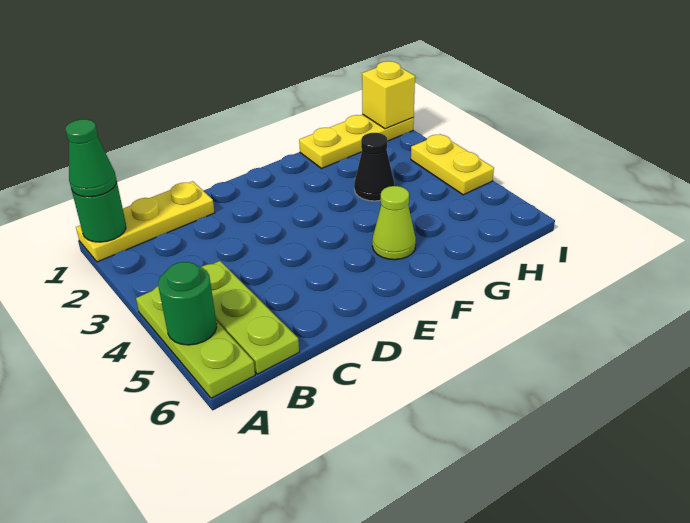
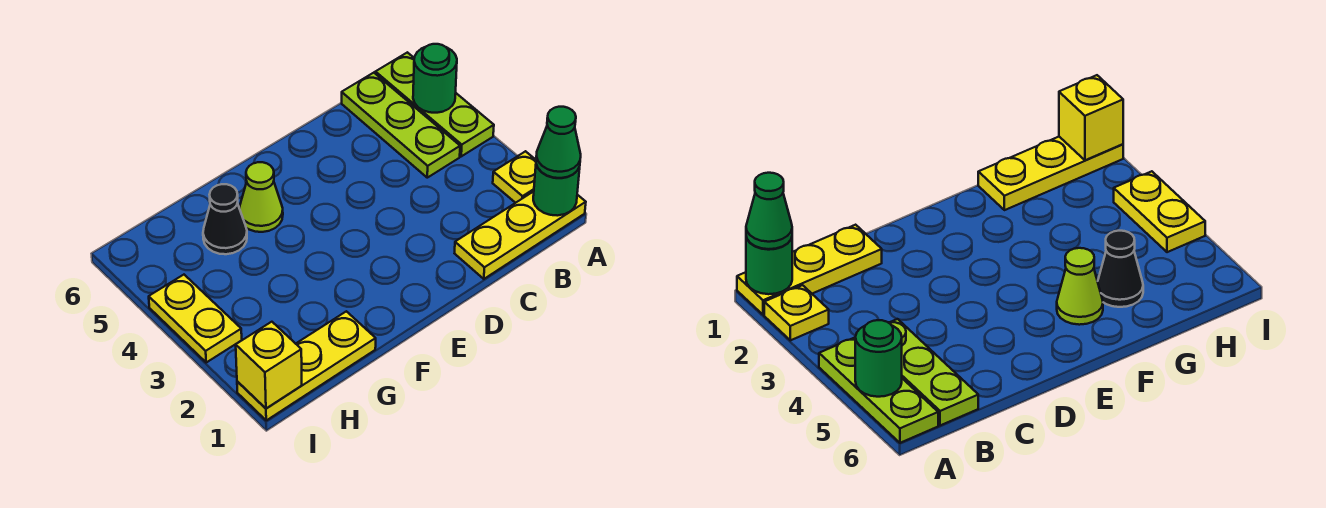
none -> yellow 1x1 plate [493,151,536,203]
black 1x1 cone [354,133,394,201] -> black 1x1 cone moved to [203,184,247,254]

